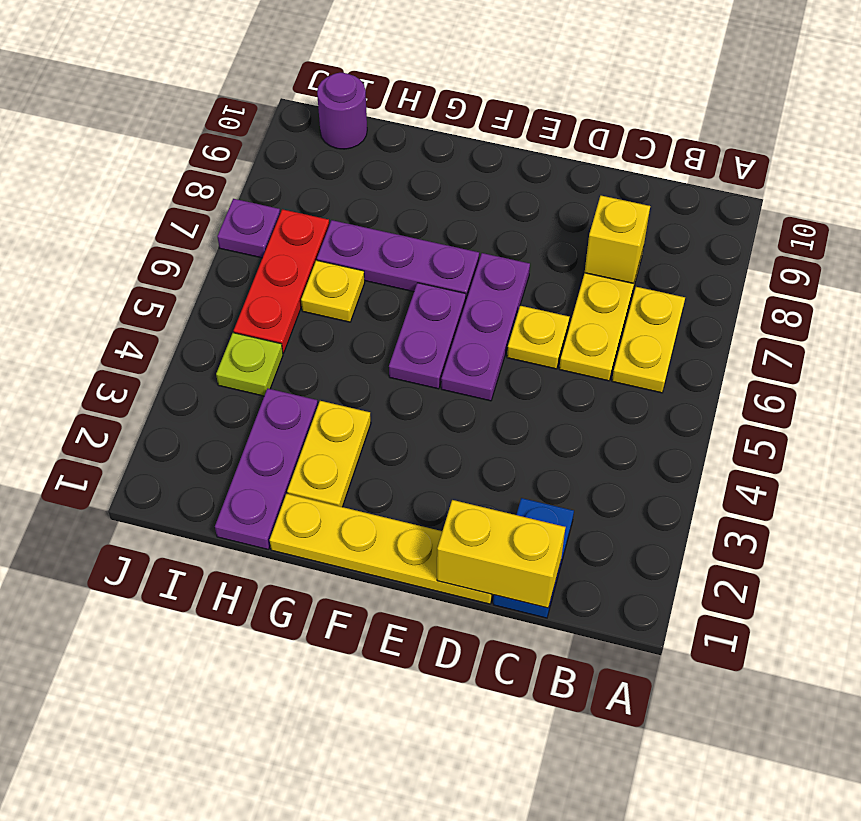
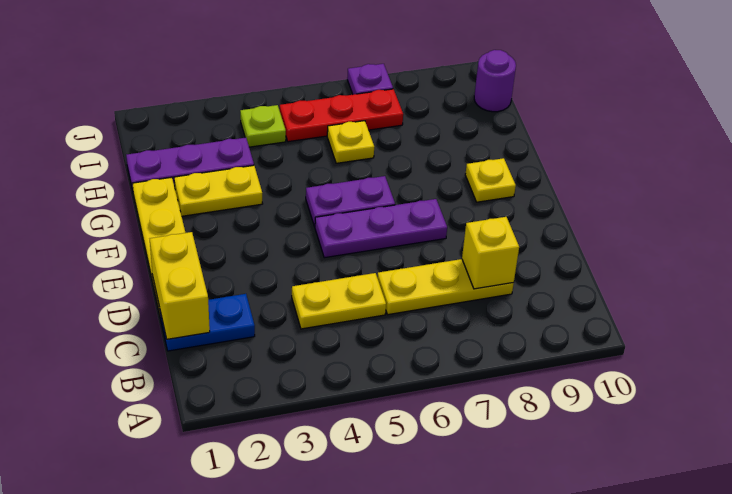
yellow 1x2 plate [612,287,685,393] -> yellow 1x2 plate moved to [292,273,386,329]
yellow 1x1 plate [507,306,569,369] -> yellow 1x1 plate moved to [465,158,516,202]
purple 1x3 plate [317,220,479,300] -> none

